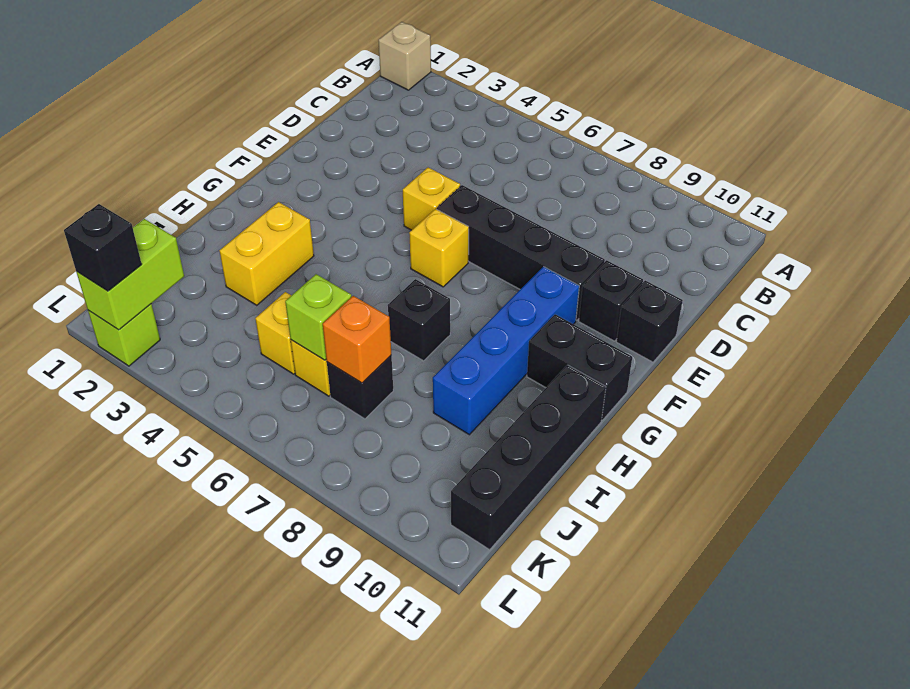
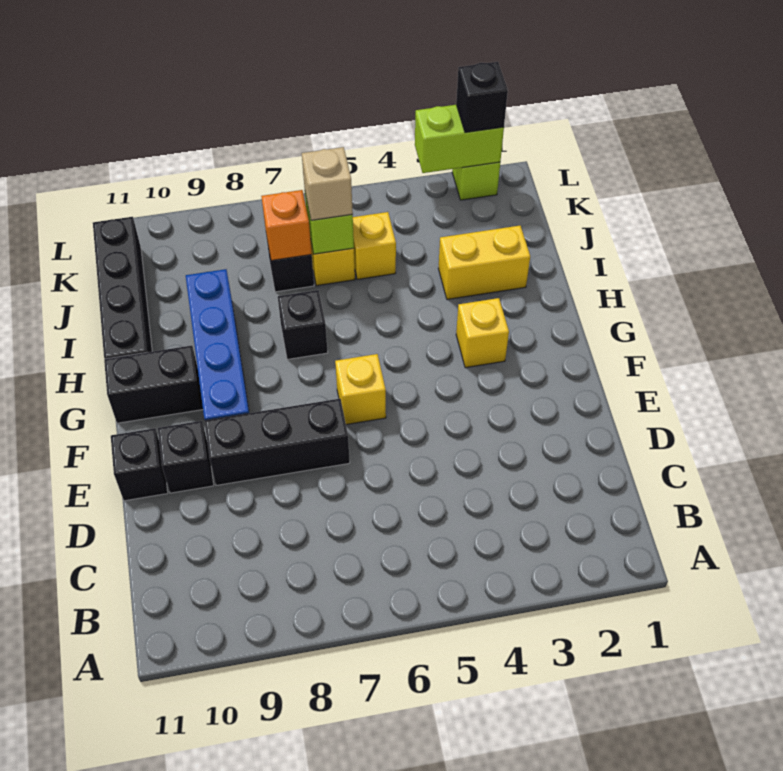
tan 1x1 brick [379,22,431,90] -> tan 1x1 brick moved to [302,147,353,220]
yellow 1x1 brick [403,167,460,230] -> yellow 1x1 brick moved to [456,298,509,368]
black 1x4 brick [437,185,605,320] -> black 1x3 brick [205,399,350,485]
yellow 1x2 brick [219,202,314,305] -> yellow 1x2 brick turned to [438,226,530,299]
lime 1x2 brick [76,219,184,330] -> lime 1x2 brick turned to [415,105,504,173]

